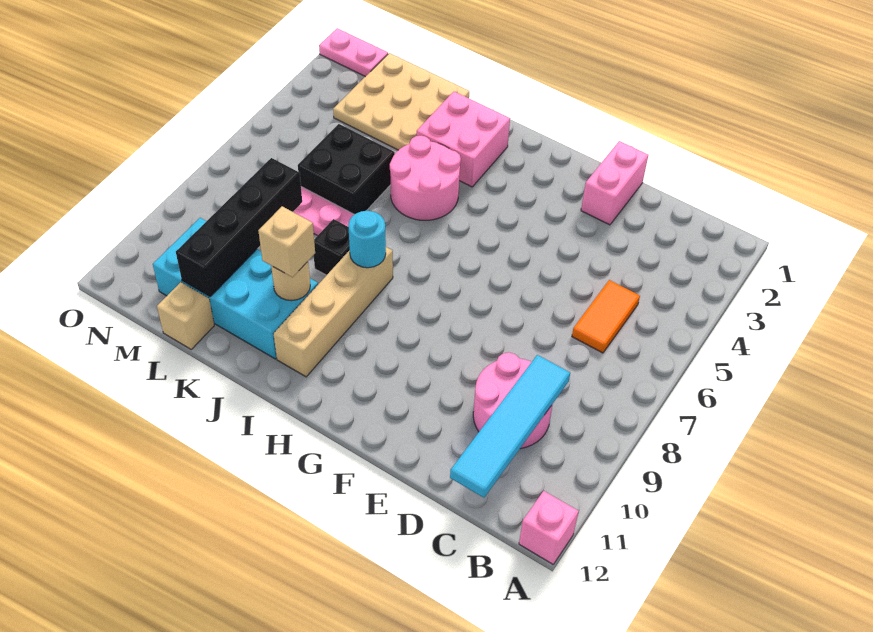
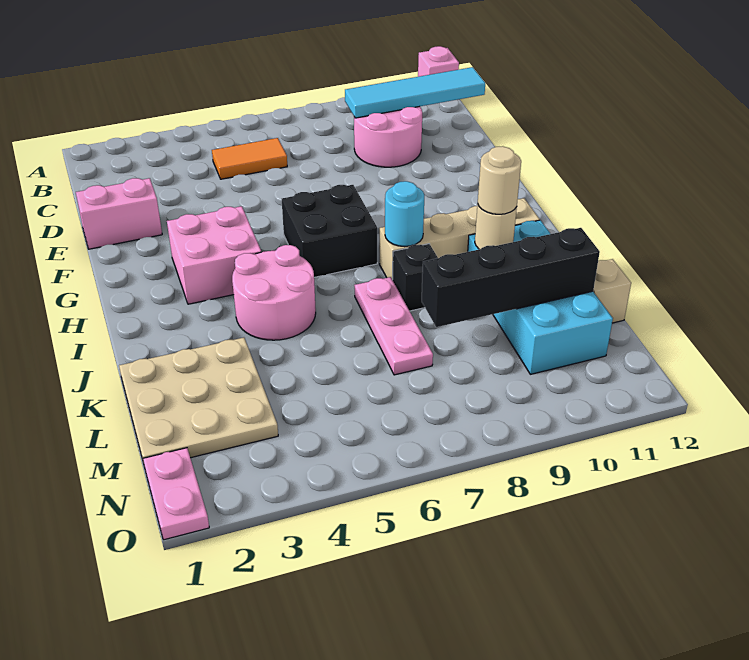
pink 2x2 brick [417,92,510,187] -> pink 2x2 brick moved to [167,206,261,304]
tan 1x1 brick [258,206,315,277] -> tan 1x1 round brick [478,146,521,214]
black 2x2 brick [298,124,395,215] -> black 2x2 brick moved to [282,185,377,277]

